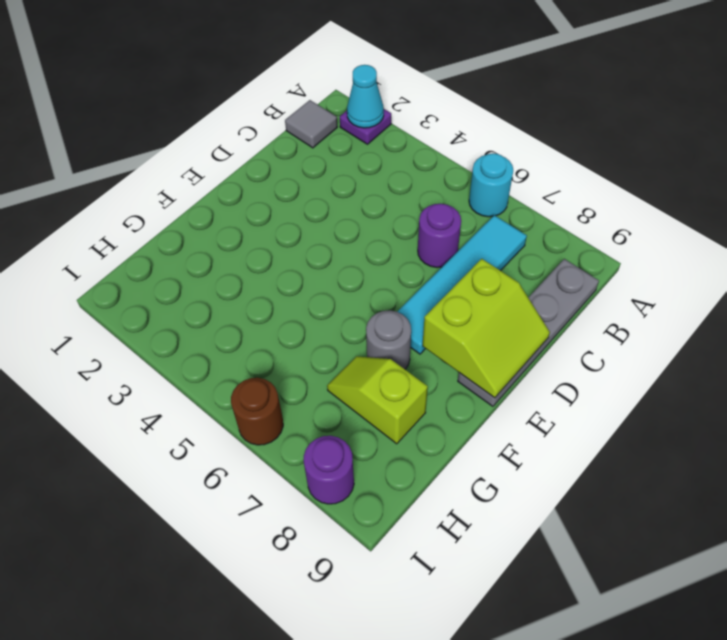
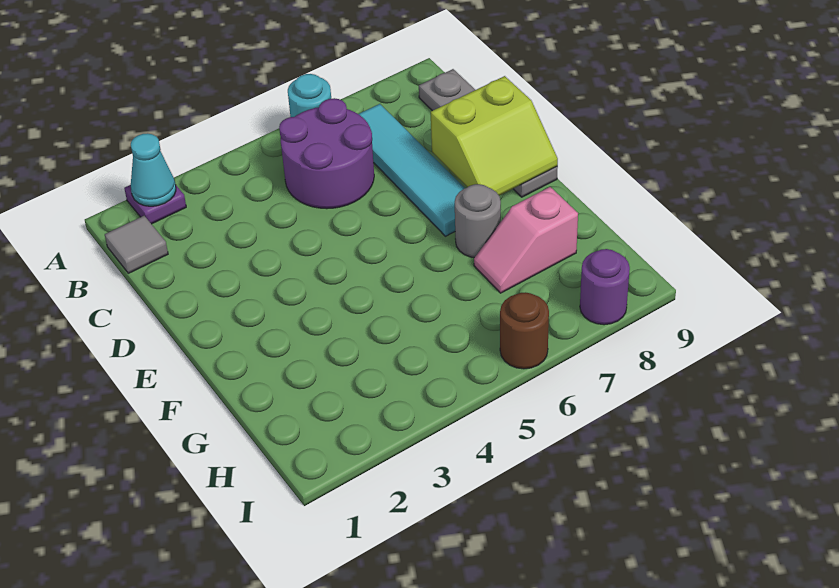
purple 1x1 round brick [418,204,461,268] -> purple 2x2 round brick [279,98,374,209]
lime 2x2 slope [422,259,550,398] -> lime 2x2 slope turned to [431,76,558,196]
lime 1x2 slope [327,356,428,444] -> pink 1x2 slope [474,187,578,293]

